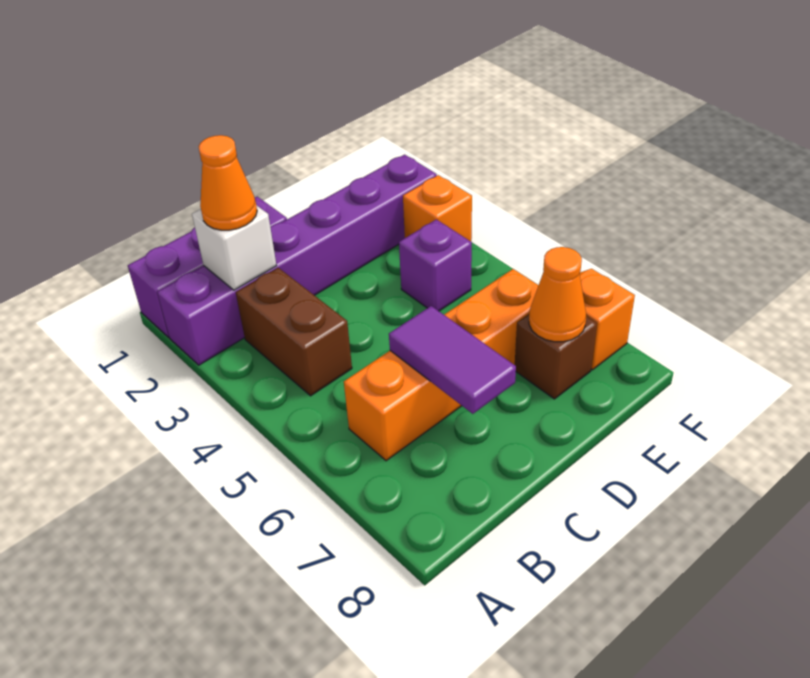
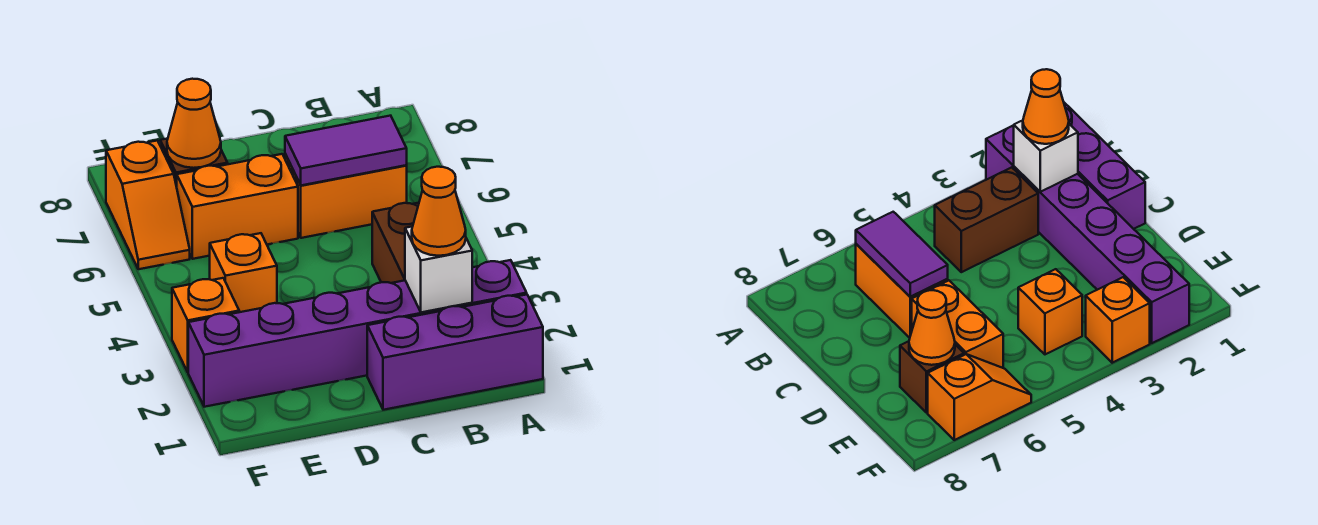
purple 1x2 tile [389,306,516,414] -> purple 1x2 tile turned to [285,116,407,185]
purple 1x1 brick [399,219,472,311] -> orange 1x1 brick [210,233,277,312]

